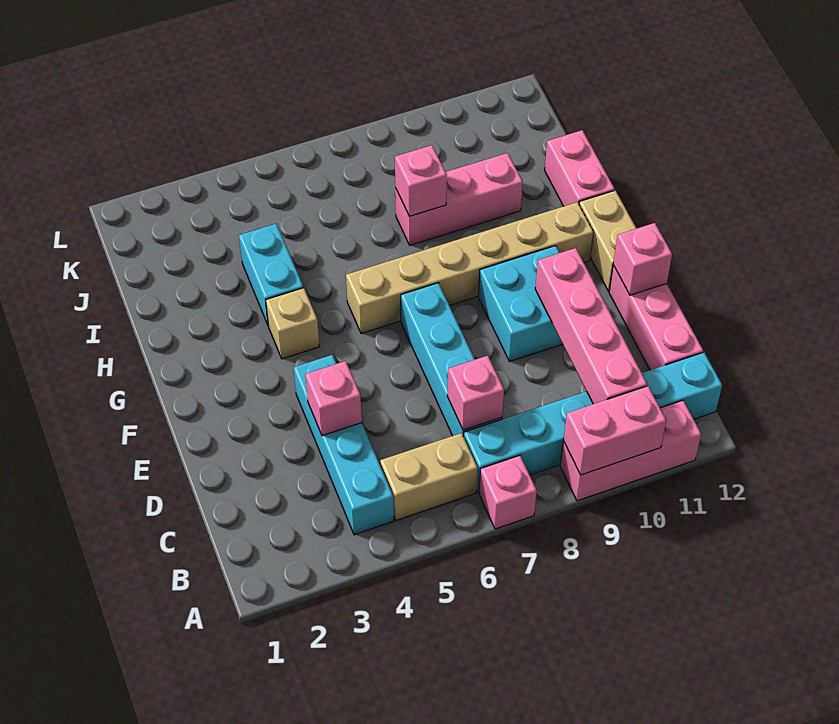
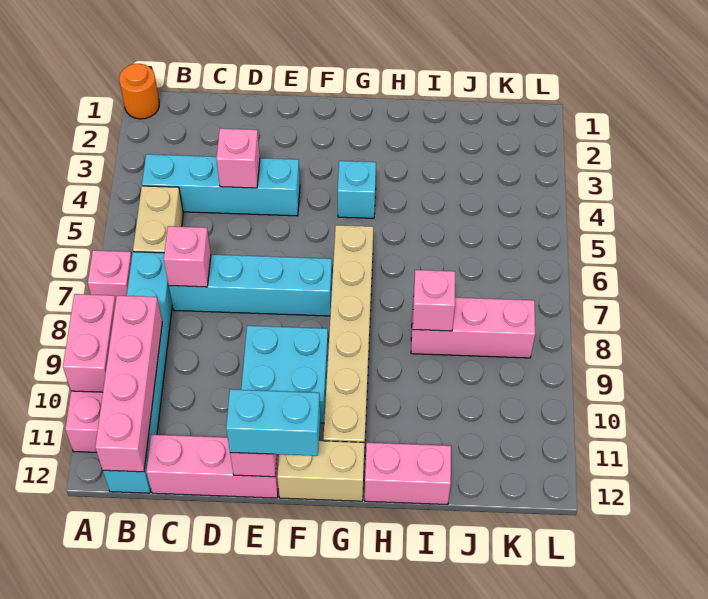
none -> orange 1x1 round brick [119,64,159,119]
pink 1x4 brick [535,248,647,404] -> pink 1x4 brick turned to [95,296,162,472]
tan 1x1 brick [266,288,320,359] -> cyan 1x1 brick [337,161,376,218]
cyan 1x2 brick [239,224,303,325] -> cyan 1x2 brick moved to [226,389,320,456]
pink 1x3 brick [395,153,523,245] -> pink 1x3 brick turned to [411,298,535,358]

